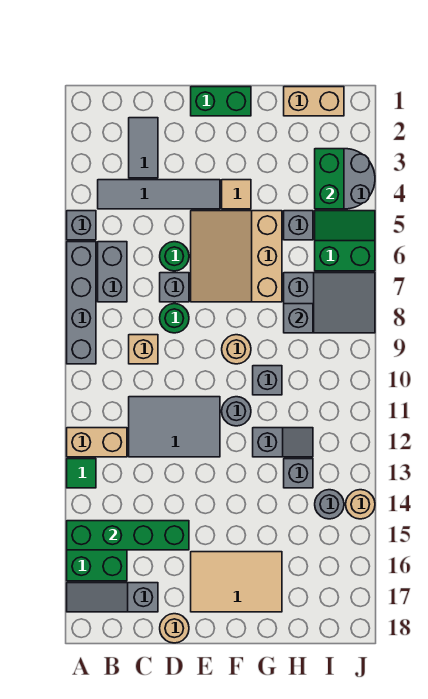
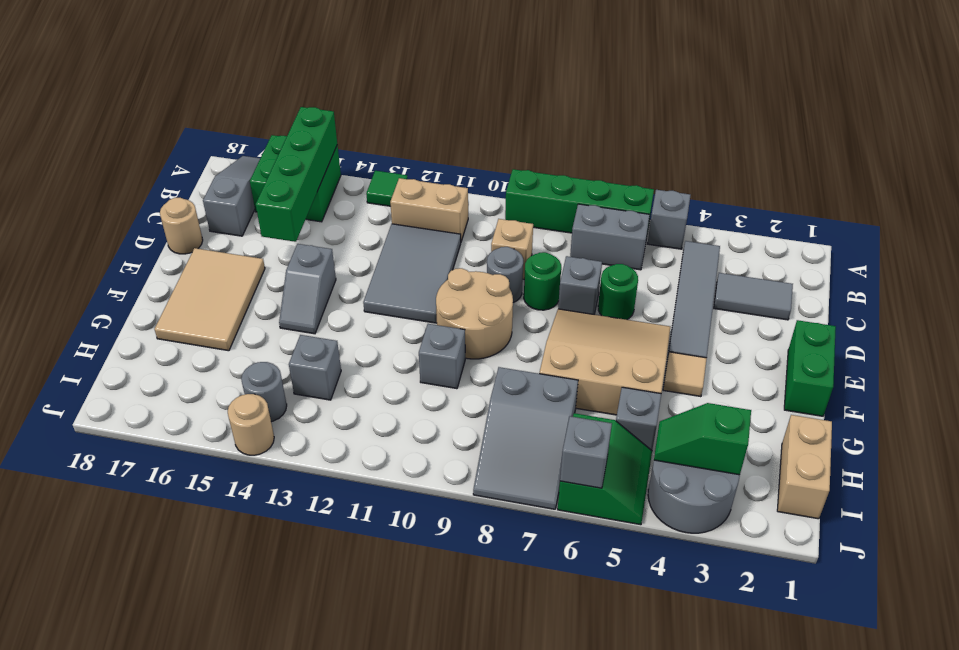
grey 1x4 brick [67,242,96,364] -> green 1x4 brick [505,169,654,239]
tan 1x2 brick [67,428,127,457] -> tan 1x2 brick turned to [390,178,468,241]
tan 1x1 round brick [222,335,251,364] -> tan 2x2 round brick [436,268,513,359]
grey 1x1 round brick [222,397,251,426] -> grey 1x1 round brick moved to [487,247,523,303]
grey 1x2 slope [253,428,313,457] -> grey 1x2 slope moved to [279,244,336,334]
grey 1x1 brick [284,304,313,333] -> grey 1x1 brick moved to [560,416,612,488]
green 1x2 brick [315,149,344,209] -> green 1x2 slope [654,403,751,475]

